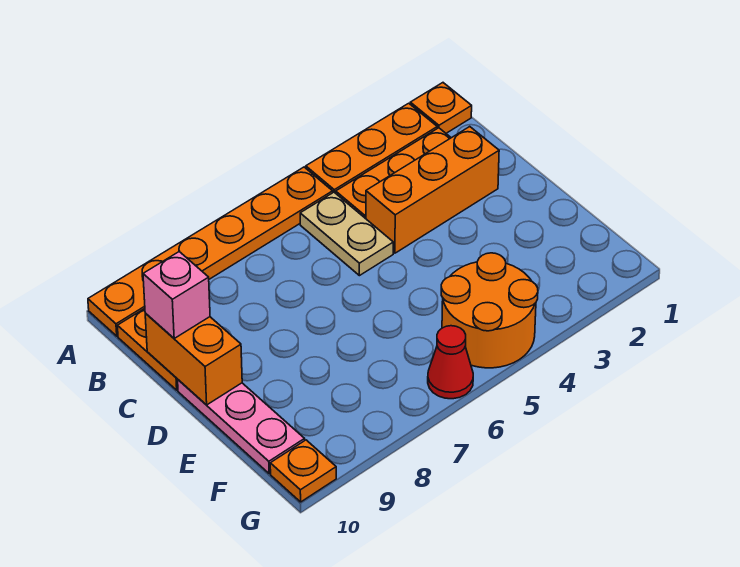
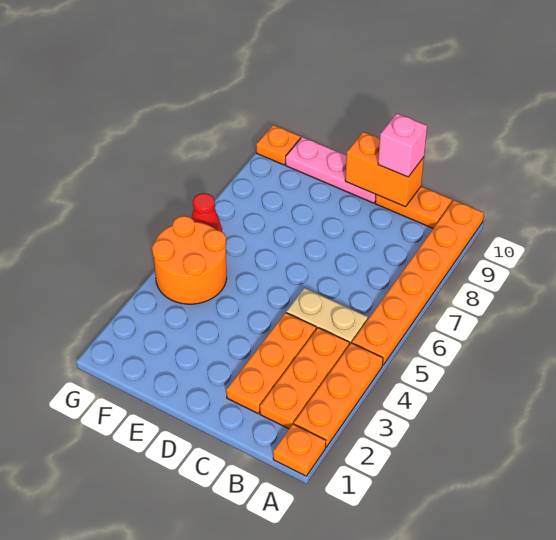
orange 1x3 brick [366,127,499,253] -> orange 1x3 plate [226,313,316,413]

